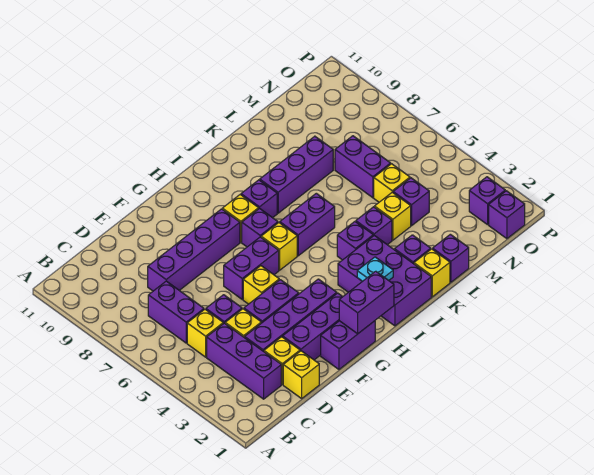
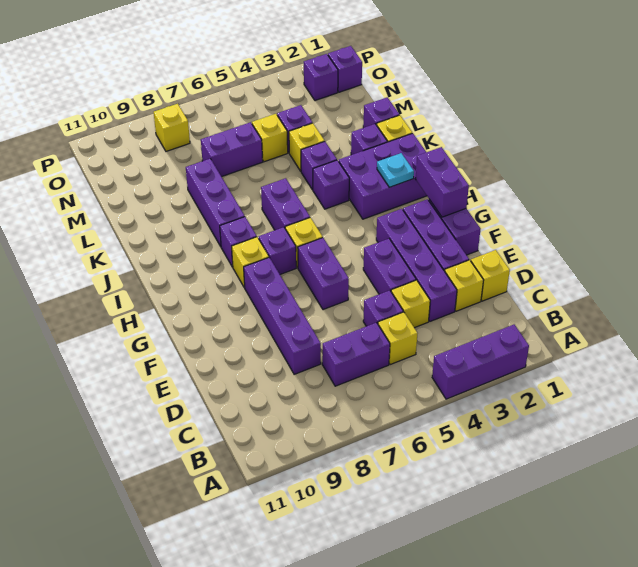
purple 1x3 brick [207,323,281,399] -> purple 1x3 brick moved to [432,325,529,399]
yellow 1x1 brick [243,266,279,304] -> yellow 1x1 brick moved to [154,104,190,151]

